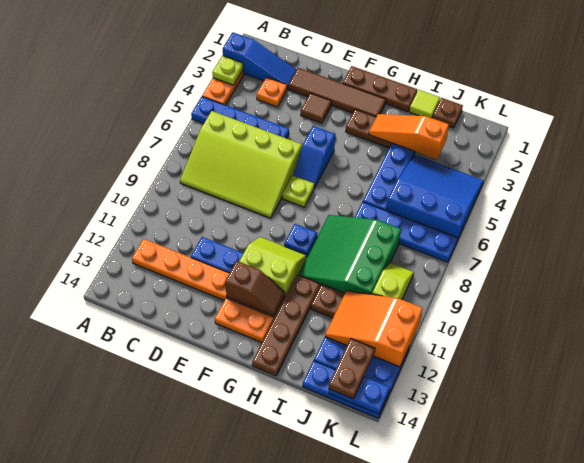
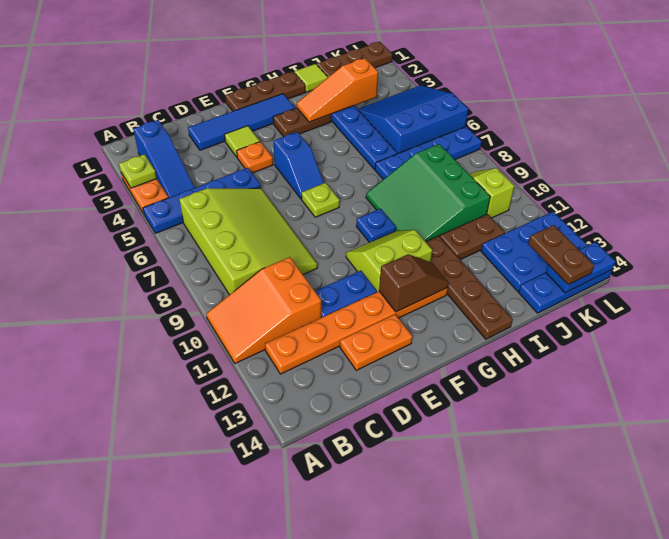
blue 1x3 slope [223,32,297,89] -> blue 1x3 slope turned to [133,120,195,197]
lime 3x4 slope [180,111,302,218] -> lime 3x4 slope turned to [179,188,317,295]
orange 1x1 plate [257,77,287,107] -> orange 1x1 plate moved to [237,142,273,173]
brown 1x4 tile [289,68,386,117] -> blue 1x4 tile [188,94,295,150]
brown 1x1 tile [301,93,331,123] -> lime 1x1 tile [225,126,260,157]
orange 1x2 plate [215,298,274,342] -> orange 1x2 plate moved to [340,314,412,370]
brown 1x1 plate [432,98,463,128] -> brown 1x3 plate [317,42,392,77]
orange 2x3 slope [325,291,423,367] -> orange 2x3 slope moved to [206,257,321,363]

